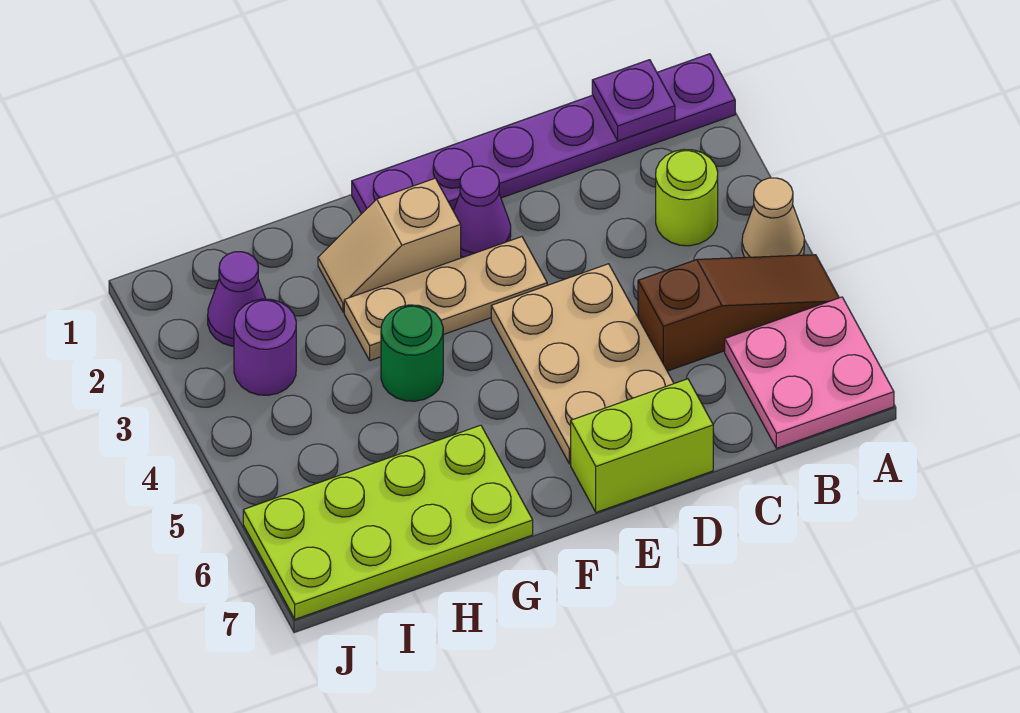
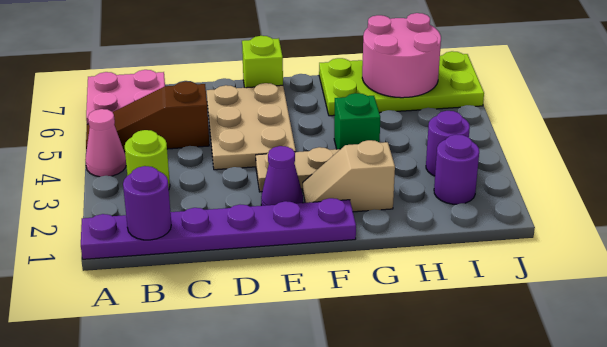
tan 1x1 cone [742,178,804,258] -> pink 1x1 cone [85,109,126,177]
purple 1x1 plate [592,60,675,141] -> purple 1x1 round brick [123,166,171,240]
lime 1x2 brick [571,379,713,512] -> lime 1x1 brick [242,36,283,88]
tan 1x2 slope [318,178,461,312] -> tan 1x2 slope turned to [303,140,395,212]
green 1x1 round brick [381,305,443,401] -> green 1x1 brick [334,93,380,149]
none -> pink 2x2 round brick [362,13,441,98]
purple 1x1 cone [208,252,266,346] -> purple 1x1 round brick [434,134,479,204]

